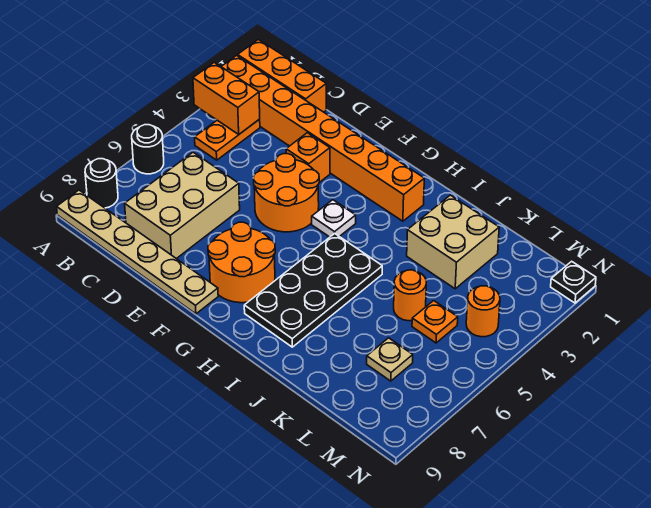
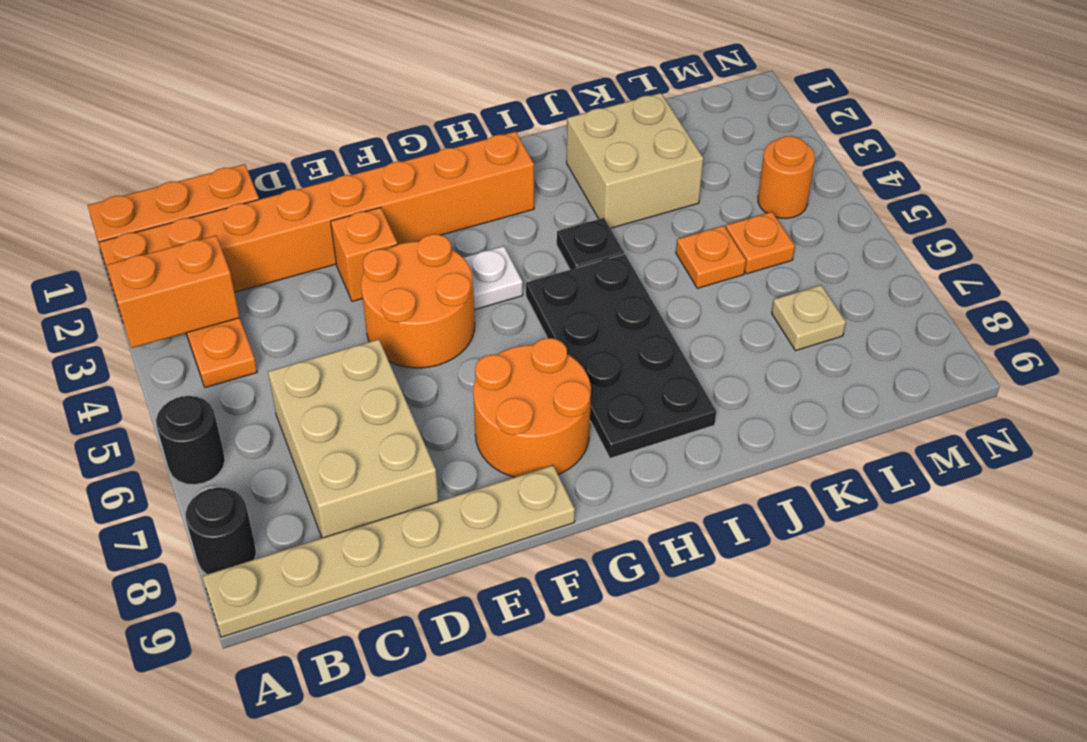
orange 1x1 round brick [394,270,426,321] -> orange 1x1 plate [676,226,746,288]
black 1x1 plate [551,261,596,303] -> black 1x1 plate moved to [557,218,624,270]

